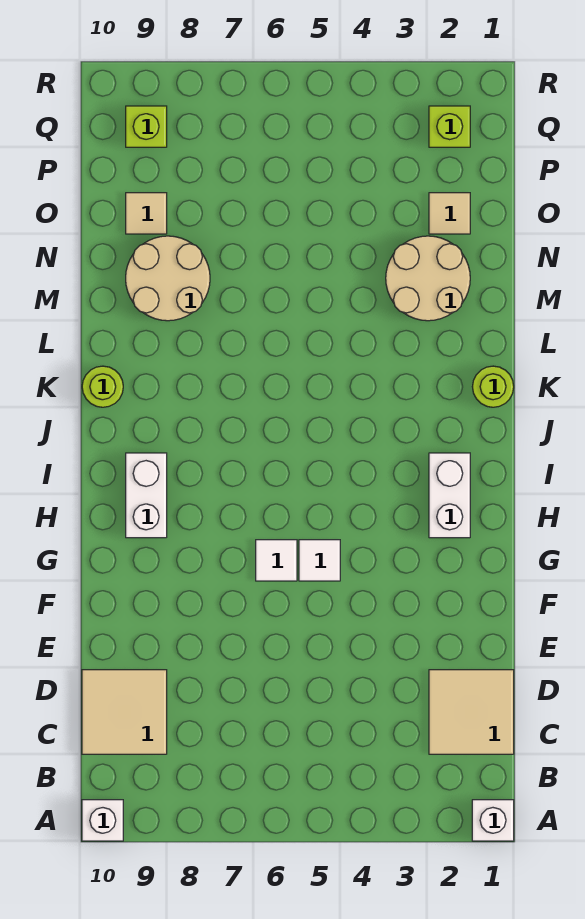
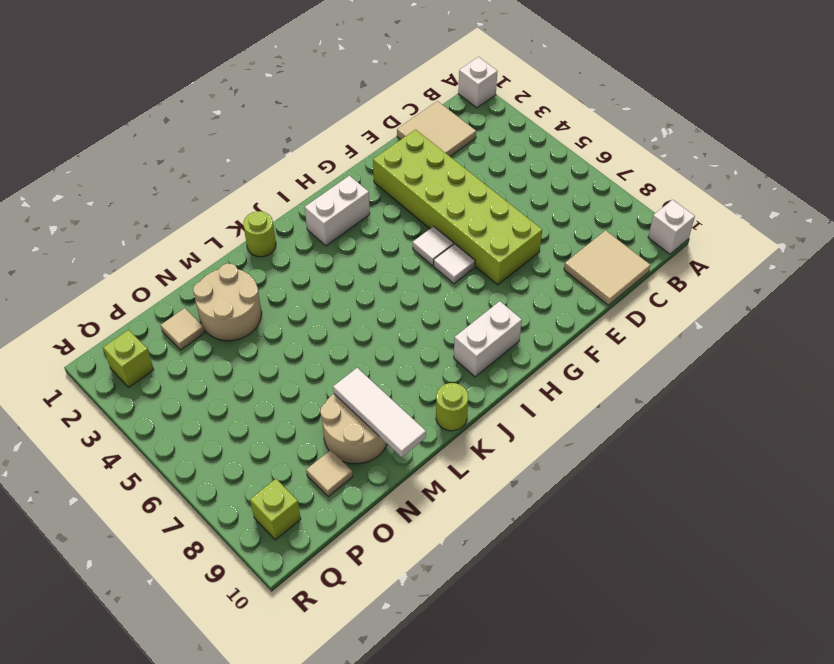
none -> lime 2x6 brick [373,130,542,285]
none -> white 1x3 tile [333,368,426,457]

